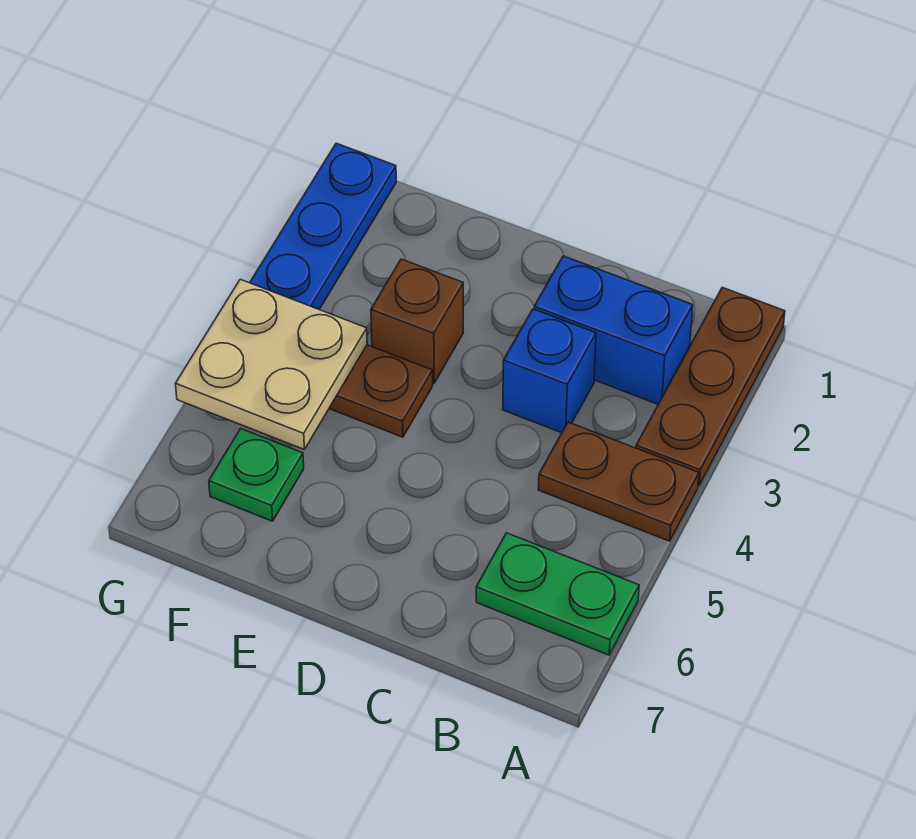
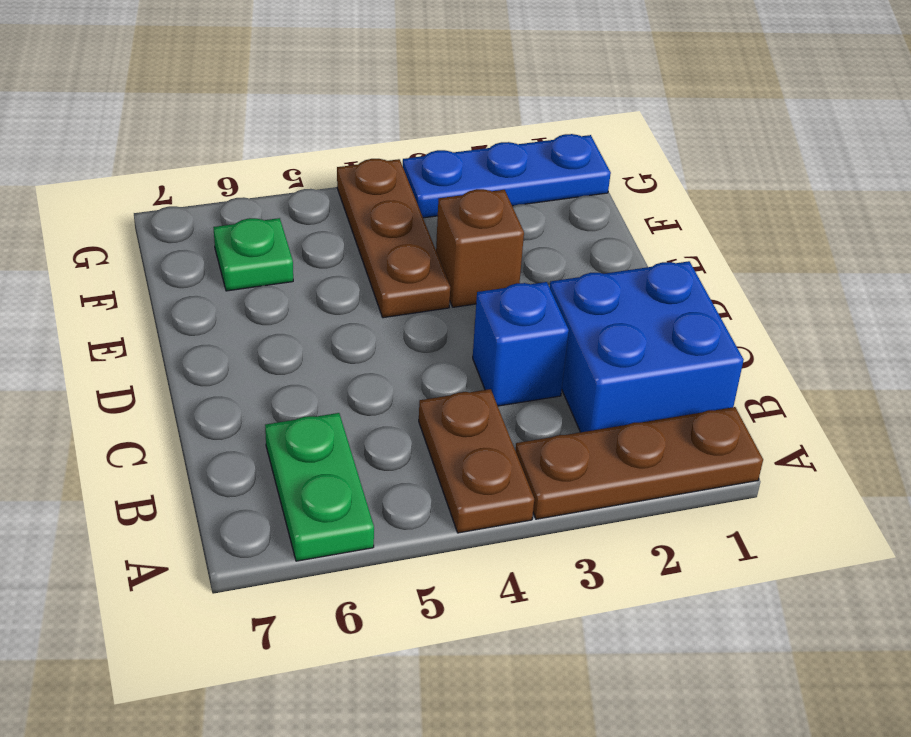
blue 1x2 brick [534,256,693,404] -> blue 2x2 brick [550,261,744,432]
tan 2x2 plate [175,279,367,450] -> none

